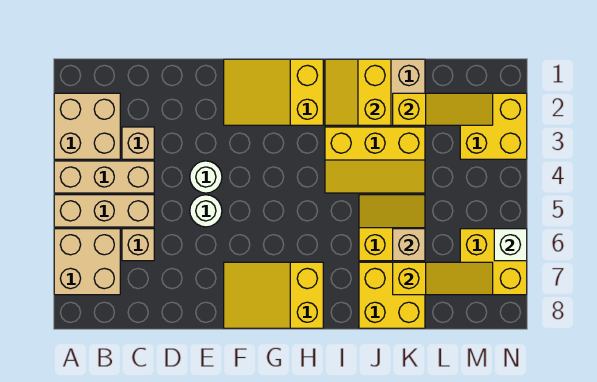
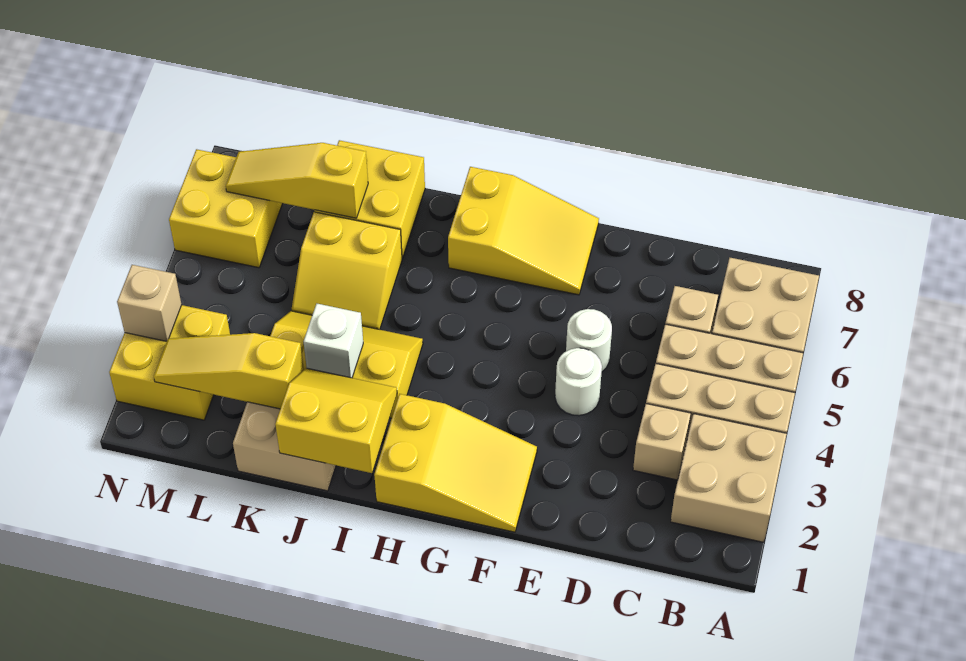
yellow 2x2 slope [325,59,391,125] -> yellow 2x2 slope turned to [275,368,397,473]
tan 1x1 brick [393,229,425,261] -> tan 1x1 brick moved to [117,265,182,341]
white 1x1 brick [494,229,527,261] -> white 1x1 brick moved to [303,304,363,378]

